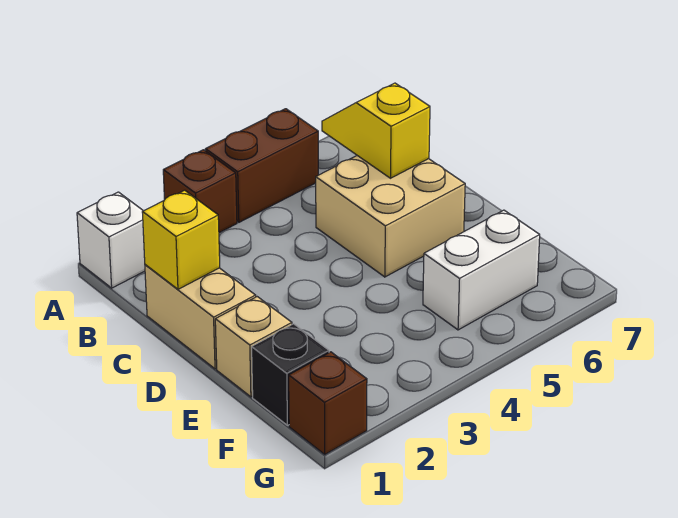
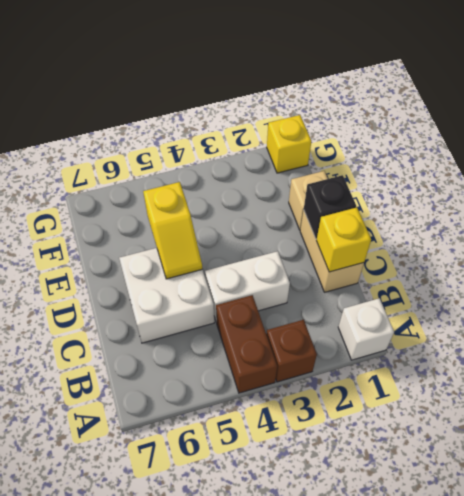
brown 1x2 brick [205,109,318,222] -> brown 1x2 brick turned to [216,295,277,393]
yellow 1x2 slope [322,83,430,178] -> yellow 1x2 slope moved to [143,182,202,279]
tan 2x2 brick [316,156,465,277] -> white 2x2 brick [119,248,214,343]
black 1x1 brick [252,324,329,425] -> black 1x1 brick moved to [304,175,356,239]
white 1x2 brick [423,210,540,330] -> white 1x2 brick moved to [205,251,290,322]
brown 1x1 brick [289,352,367,454] -> yellow 1x1 brick [267,115,311,173]

